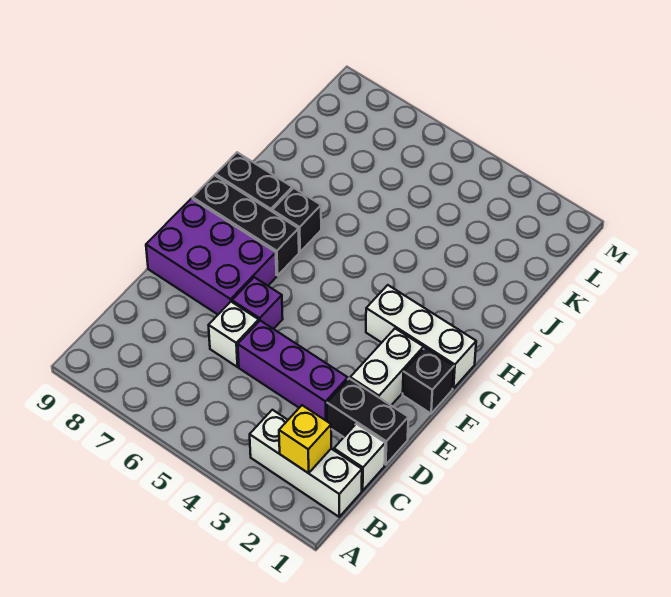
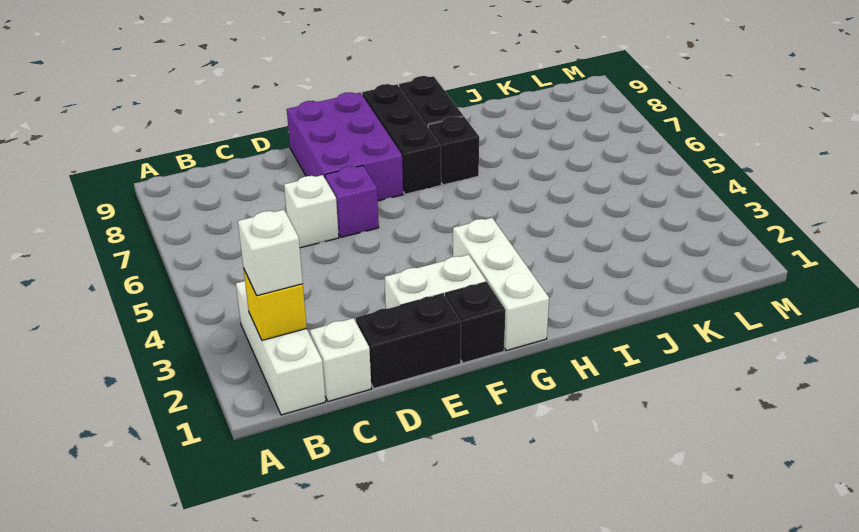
none -> white 1x1 brick [238,210,303,296]
black 1x2 brick [327,378,408,465] -> black 1x2 brick turned to [356,294,461,388]
purple 1x3 brick [238,321,348,421] -> none

